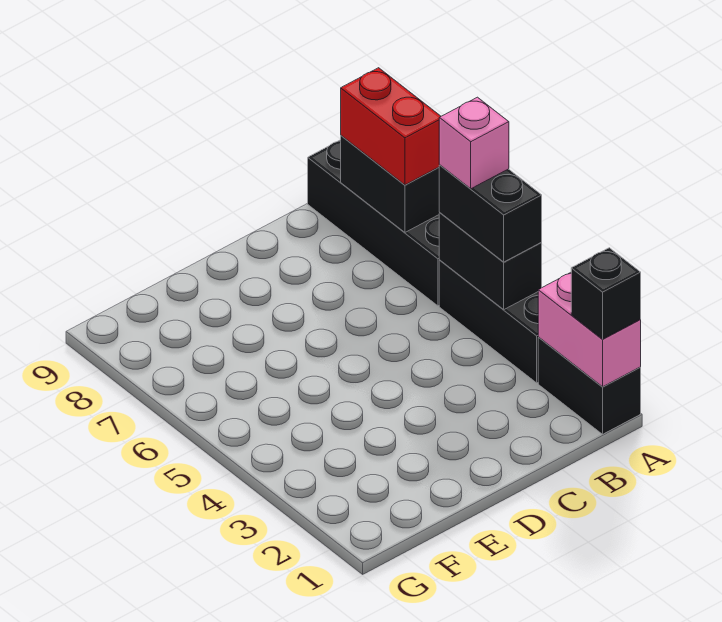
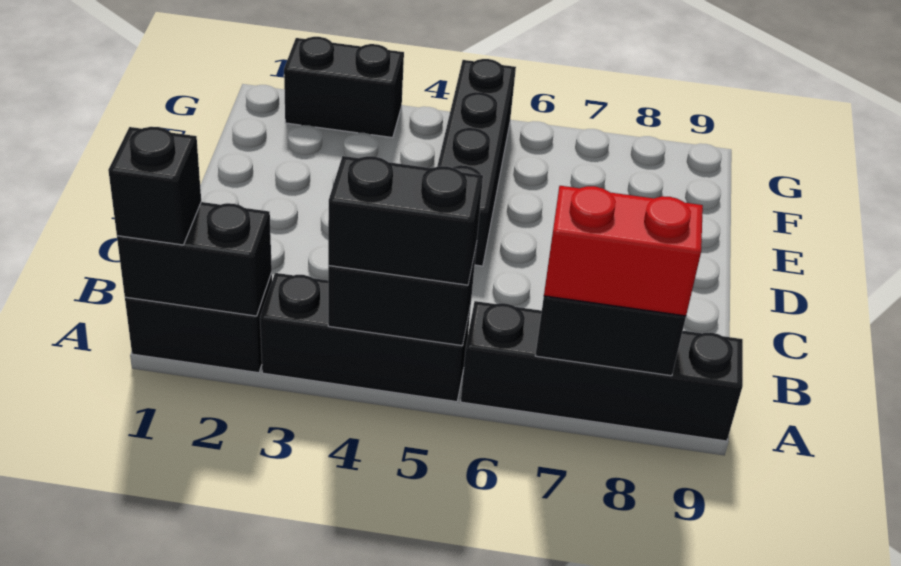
pink 1x2 brick [538,273,641,387] -> black 1x2 brick [117,202,272,316]
pink 1x1 brick [439,97,509,189] -> none
none -> black 1x4 brick [437,59,516,266]
none -> black 1x2 brick [284,37,404,138]

